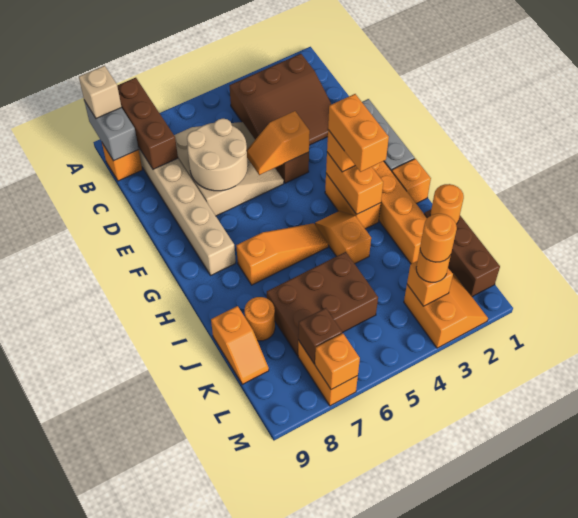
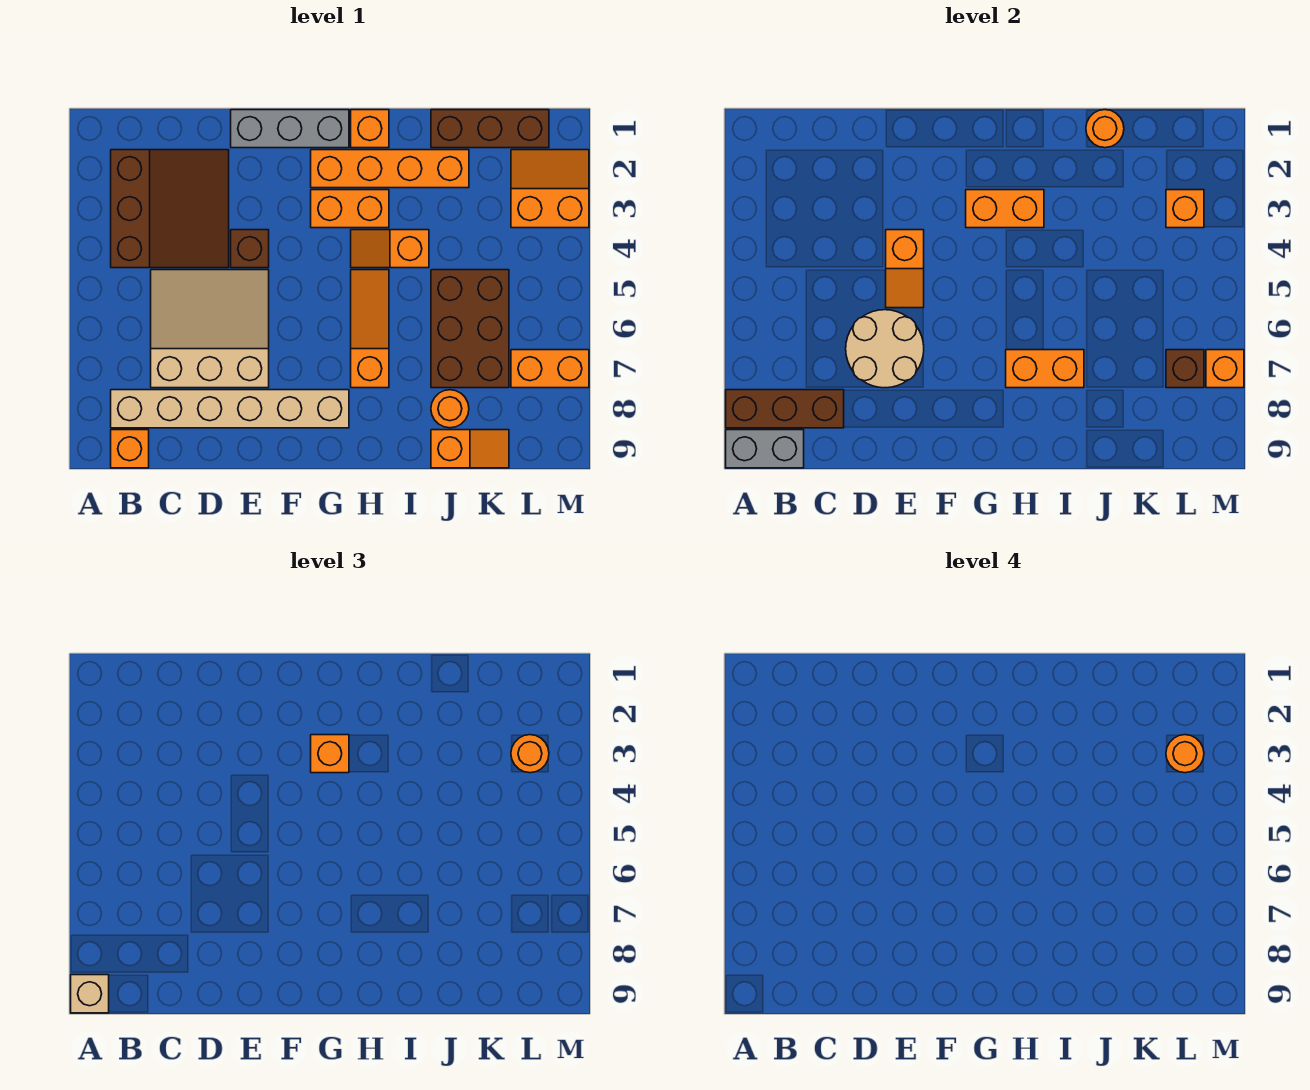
orange 1x2 brick [328,94,389,172] -> orange 1x2 brick moved to [1006,350,1084,388]

